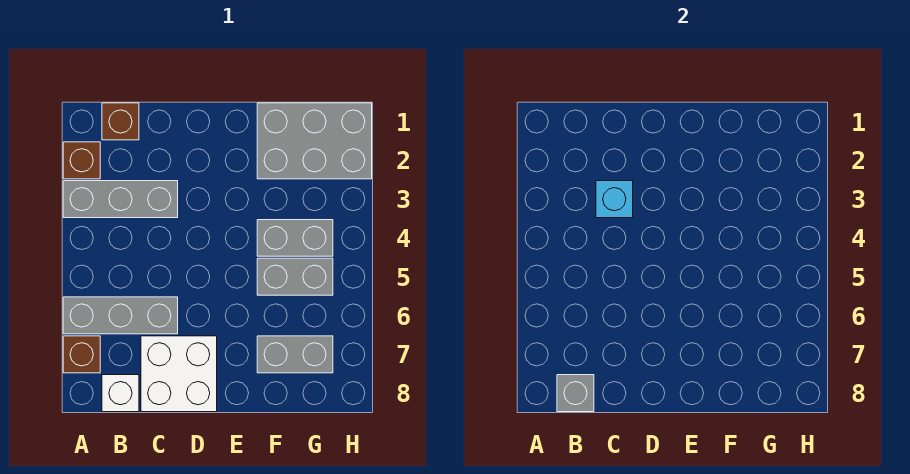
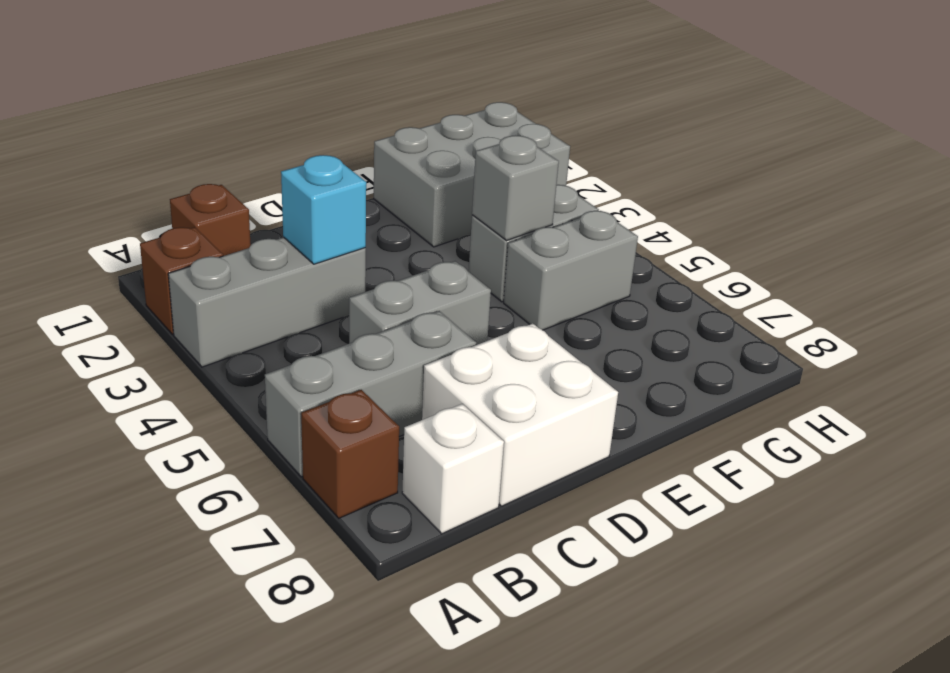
grey 1x1 brick [557,375,594,412] -> grey 1x1 brick moved to [472,135,559,240]
grey 1x2 brick [257,336,333,373] -> grey 1x2 brick moved to [349,261,491,345]

